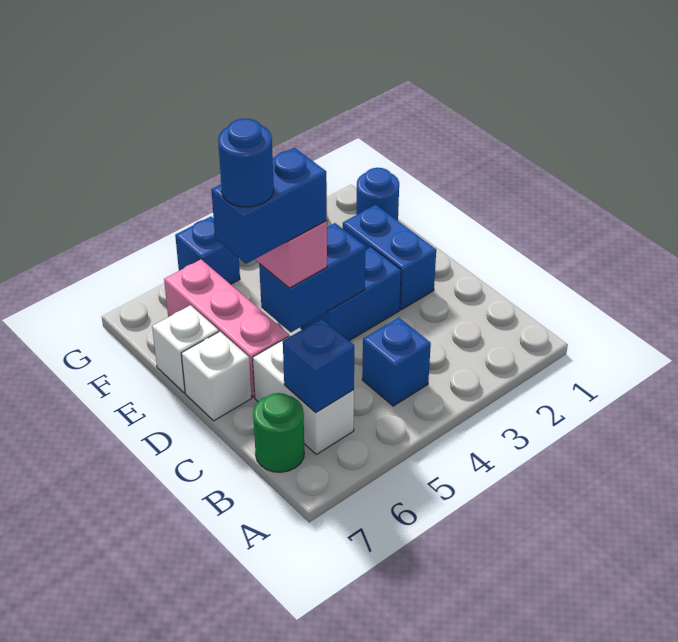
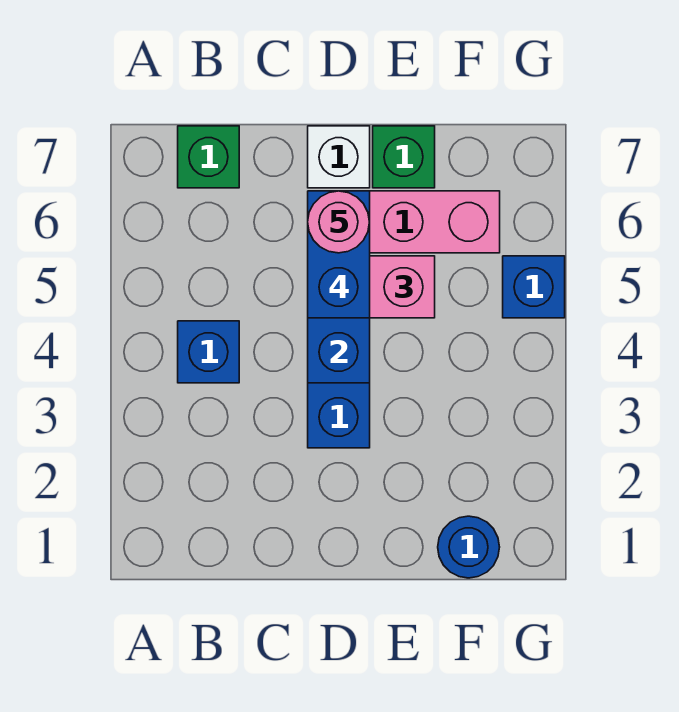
white 1x2 brick [253,336,354,454] -> none
blue 1x1 brick [283,319,354,413] -> none
green 1x1 round brick [253,393,304,472] -> green 1x1 brick [178,126,239,188]
blue 1x2 brick [343,205,436,310] -> none
blue 1x1 round brick [218,119,274,207] -> pink 1x1 round brick [308,191,369,253]
white 1x1 brick [152,305,219,393] -> green 1x1 brick [373,126,435,188]

